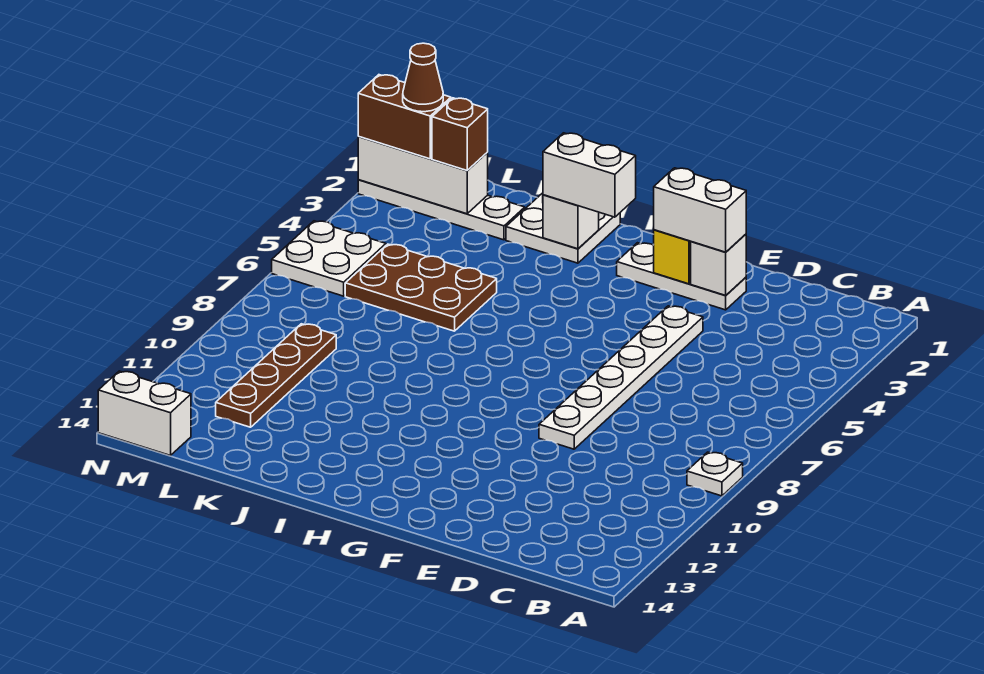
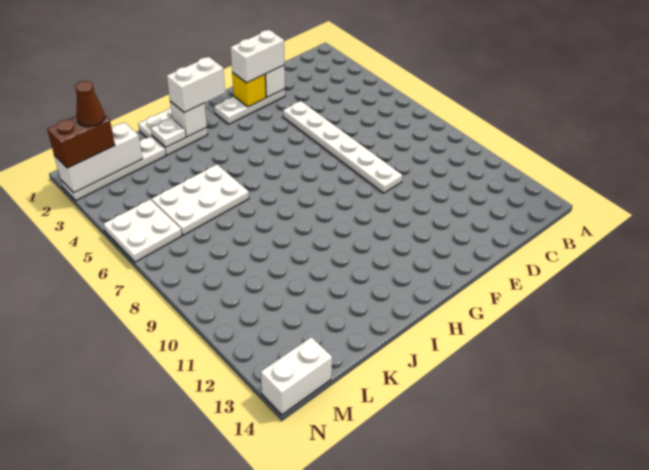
white 1x1 plate [687,452,743,496] -> white 1x1 plate moved to [151,118,186,147]
brown 2x3 plate [345,244,497,331] -> white 2x3 plate [151,165,249,235]
brown 1x1 brick [432,98,488,170] -> none
brown 1x4 plate [216,324,336,427] -> none

